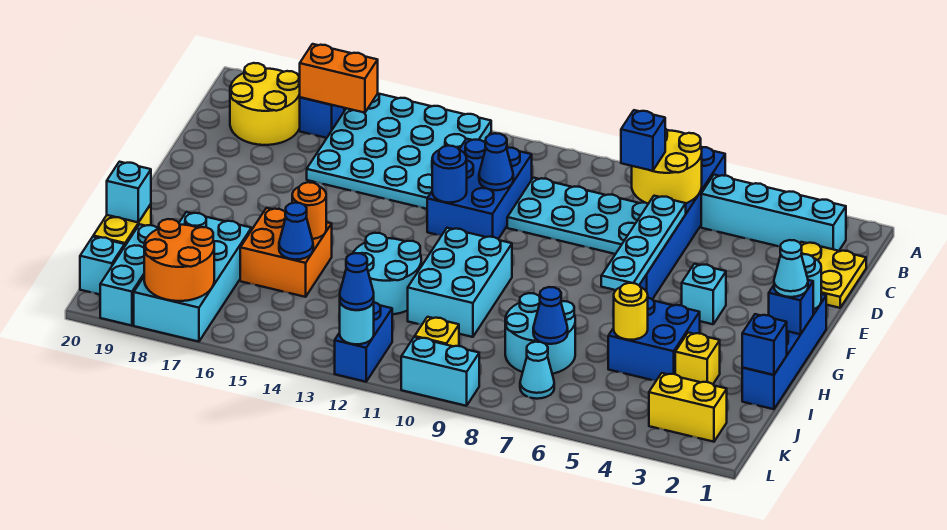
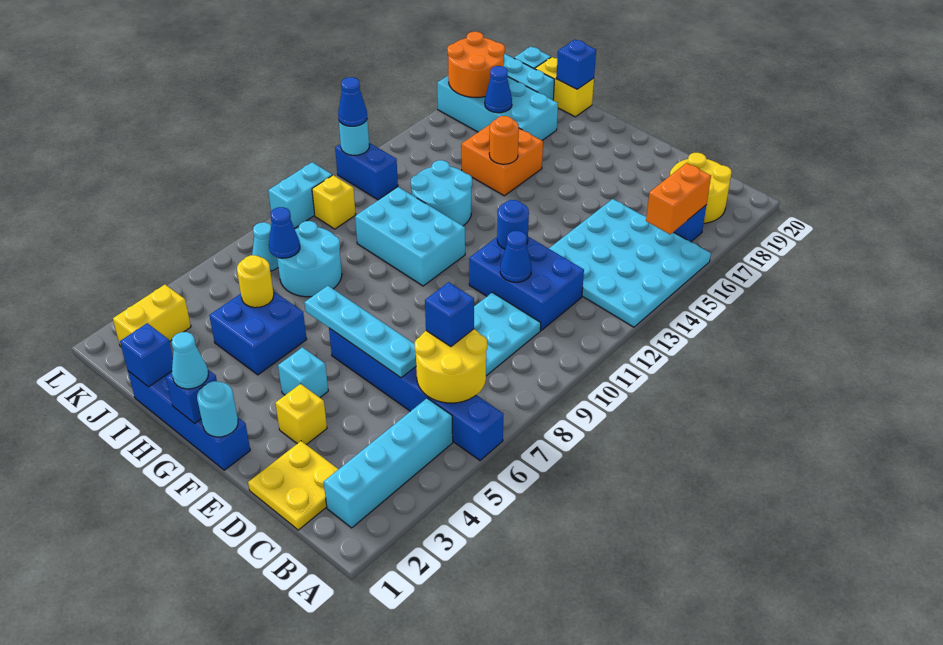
yellow 1x1 brick [675,333,720,384] -> yellow 1x1 brick moved to [275,384,327,445]
blue 1x1 cone [279,203,313,260] -> blue 1x1 cone moved to [485,66,512,113]
cyan 1x1 brick [107,162,151,222] -> blue 1x1 brick [556,39,596,89]

